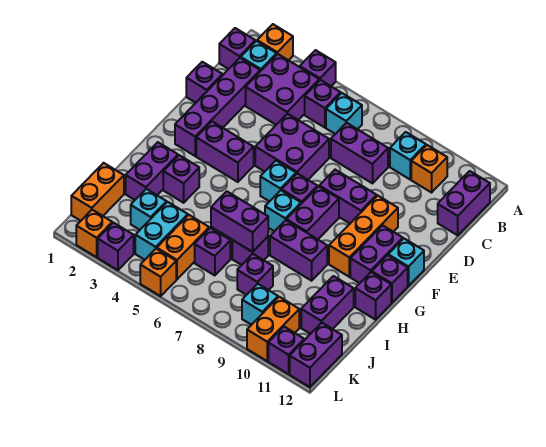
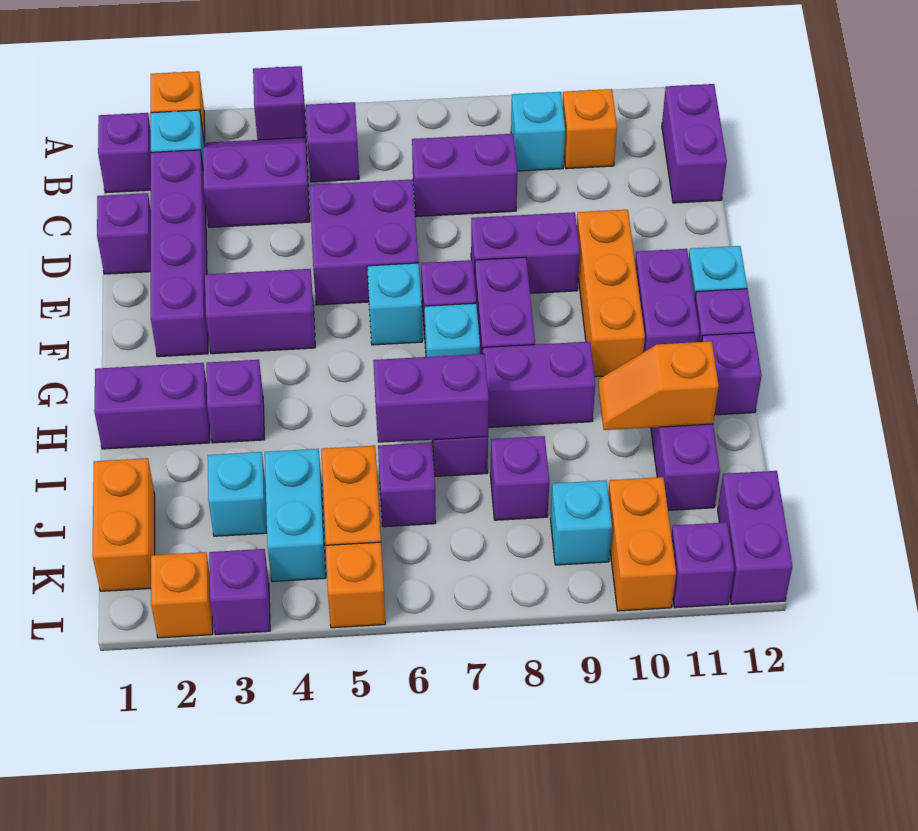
purple 2x2 brick [246,54,319,125] -> purple 2x2 slope [203,137,310,227]
cyan 1x1 brick [326,93,362,134] -> none
purple 1x2 brick [126,142,178,200] -> purple 1x2 brick turned to [94,363,210,449]
none -> orange 1x2 slope [598,341,719,430]

